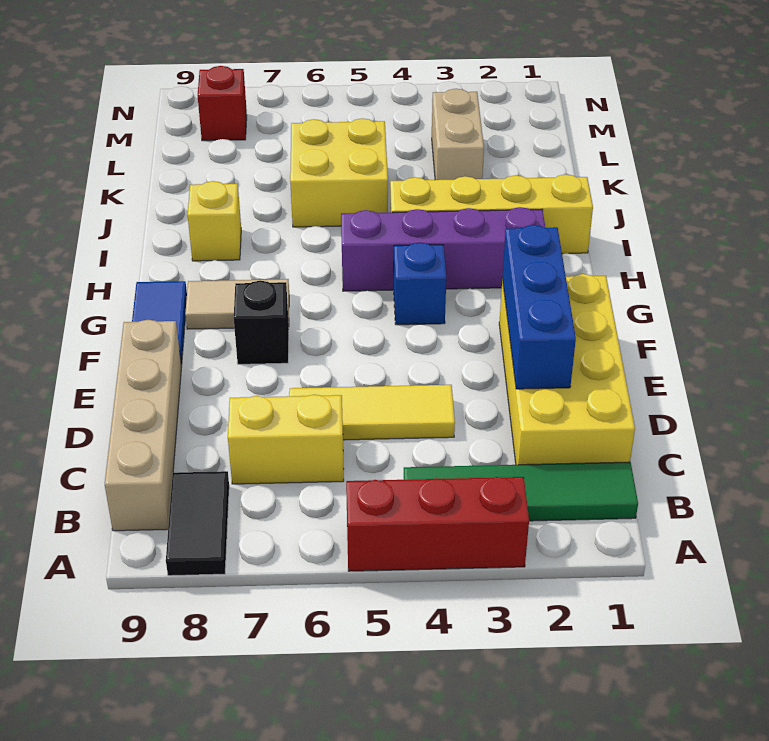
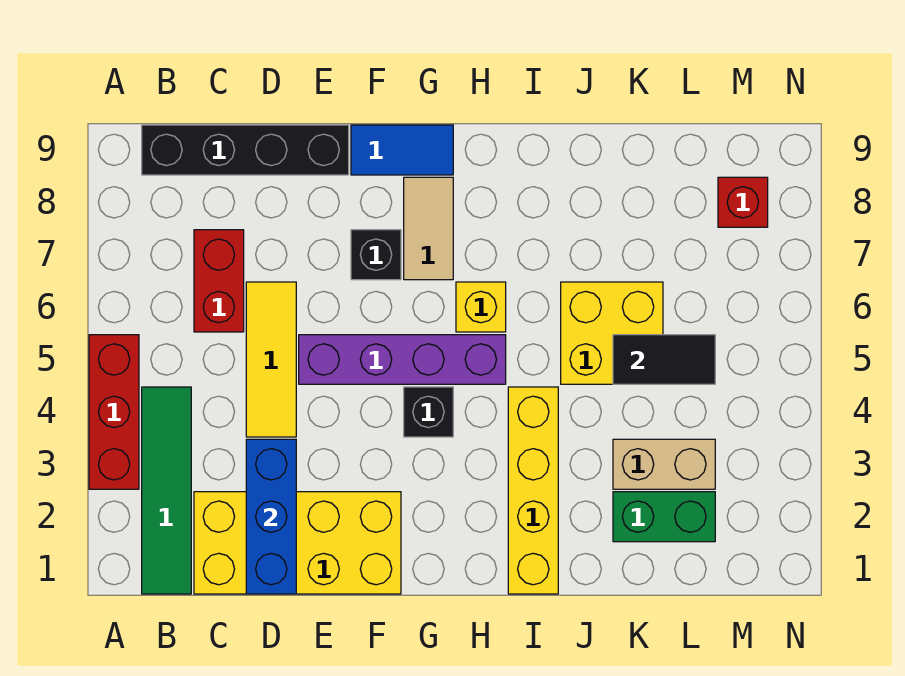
black 1x2 tile [166,471,229,576] -> black 1x2 tile moved to [613,335,715,384]
tan 1x4 brick [105,320,181,531] -> black 1x4 brick [142,125,349,175]
yellow 1x2 brick [228,395,344,484] -> red 1x2 brick [194,230,244,332]
blue 1x3 brick [502,225,576,389] -> blue 1x3 brick turned to [246,439,296,594]
blue 1x1 brick [394,242,446,325] -> black 1x1 brick [404,387,453,437]
purple 1x4 brick [341,207,545,291] -> purple 1x4 brick turned to [299,335,506,384]
yellow 1x1 brick [188,181,241,261] -> yellow 1x1 brick moved to [456,282,506,332]
none -> green 1x2 brick [613,492,715,542]

